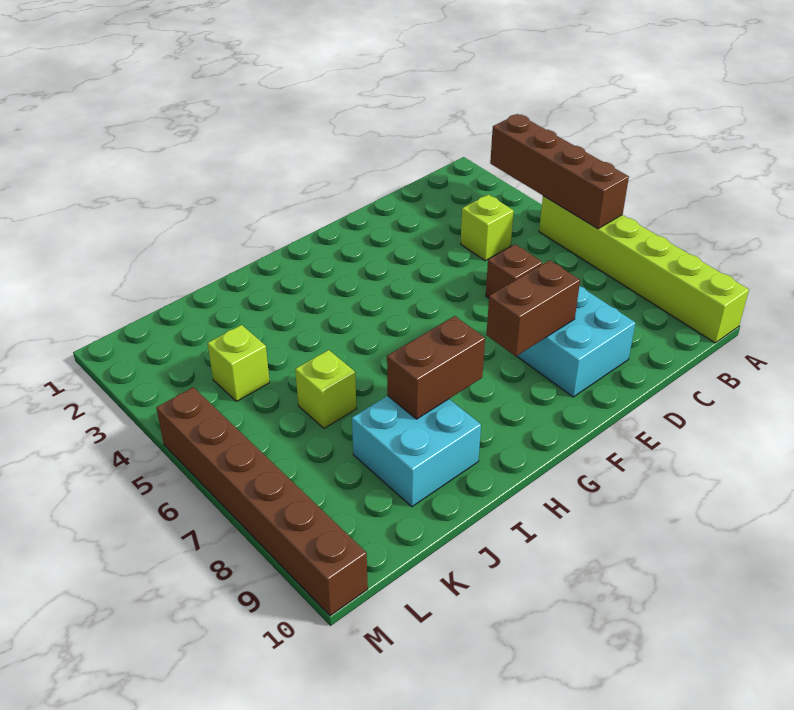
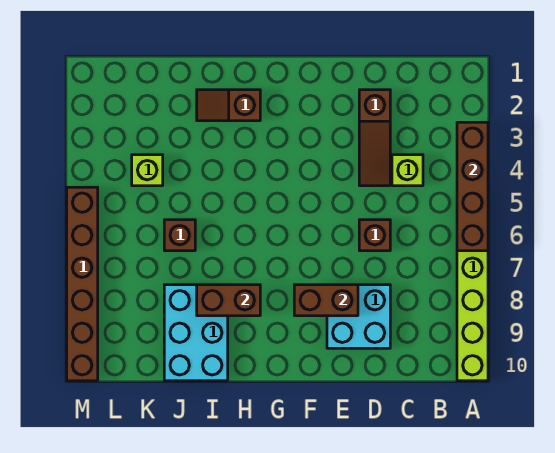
none -> brown 1x3 slope [359,90,390,186]
none -> brown 1x2 slope [197,90,260,121]
cyan 2x2 brick [352,396,481,507] -> cyan 2x3 brick [164,285,228,381]
lime 1x1 brick [295,350,357,428] -> brown 1x1 brick [164,220,195,251]

